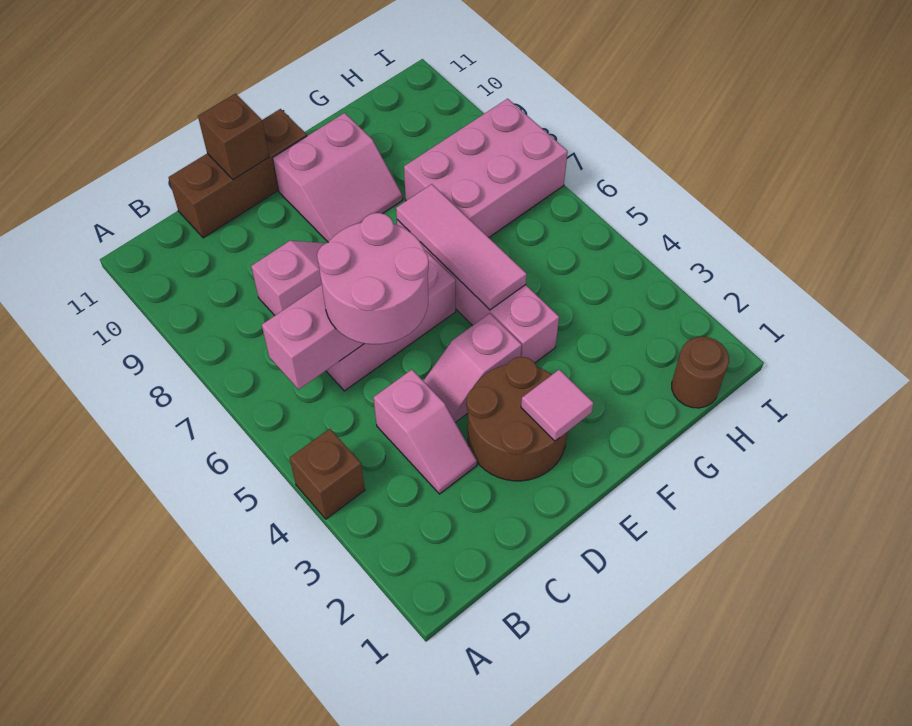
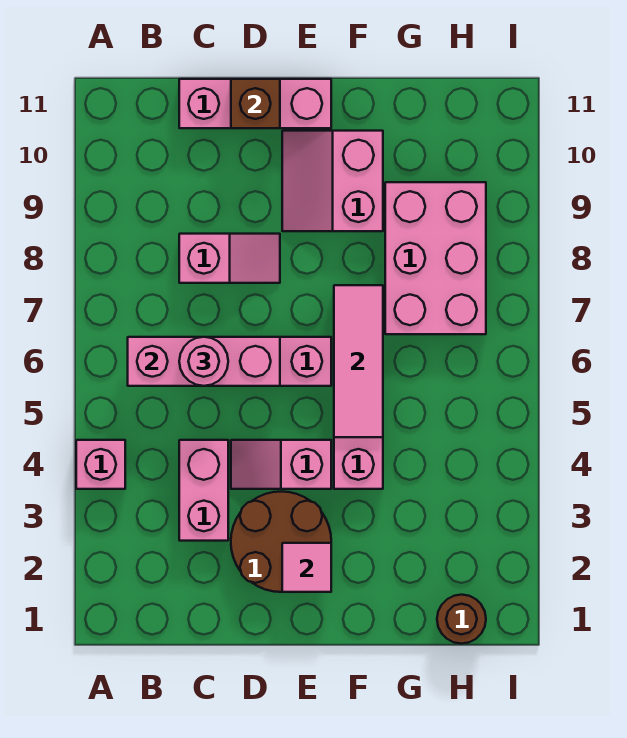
brown 1x1 brick [290,429,365,519] -> pink 1x1 brick [76,440,125,489]
pink 1x2 slope [374,370,477,494] -> pink 1x2 brick [179,440,228,541]
pink 2x2 round brick [317,213,429,344] -> pink 1x1 round brick [179,337,228,386]
brown 1x3 brick [169,109,307,238] -> pink 1x3 brick [179,79,331,128]
pink 2x2 slope [273,113,403,242] -> pink 2x2 slope turned to [282,131,383,231]
pink 2x3 brick [404,99,568,237] -> pink 2x3 brick turned to [385,182,486,334]

